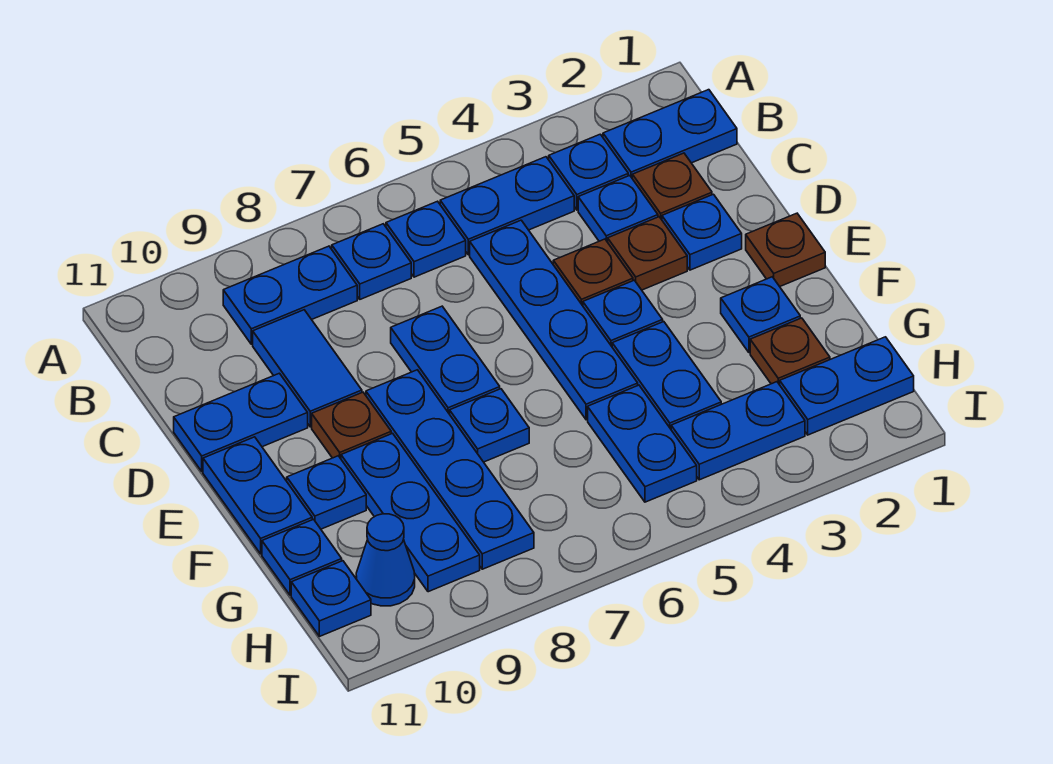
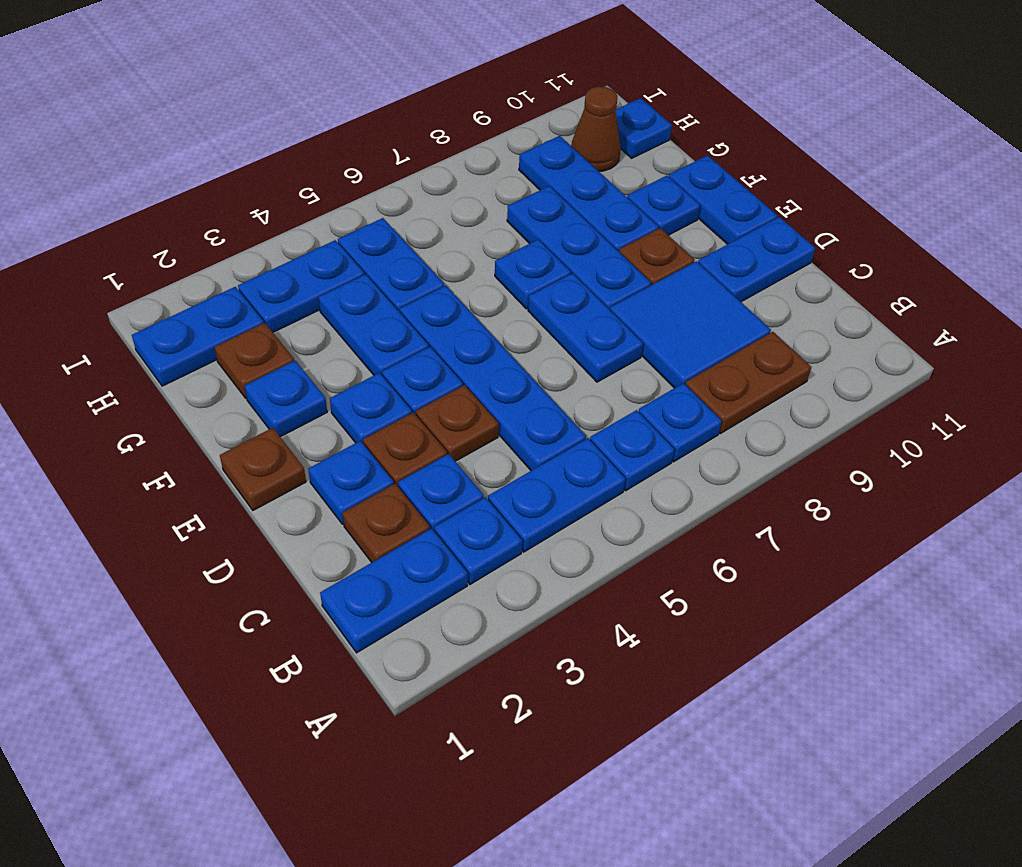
blue 1x2 plate [223,246,357,344] -> brown 1x2 plate [685,332,812,434]
blue 1x2 tile [253,310,362,427] -> blue 2x2 tile [610,261,771,388]
blue 1x4 plate [366,370,534,569] -> blue 1x3 plate [507,186,651,310]
blue 1x1 plate [262,519,342,595] -> blue 1x1 plate moved to [330,373,412,443]
blue 1x1 cone [356,514,415,606] -> brown 1x1 cone [571,87,621,171]

